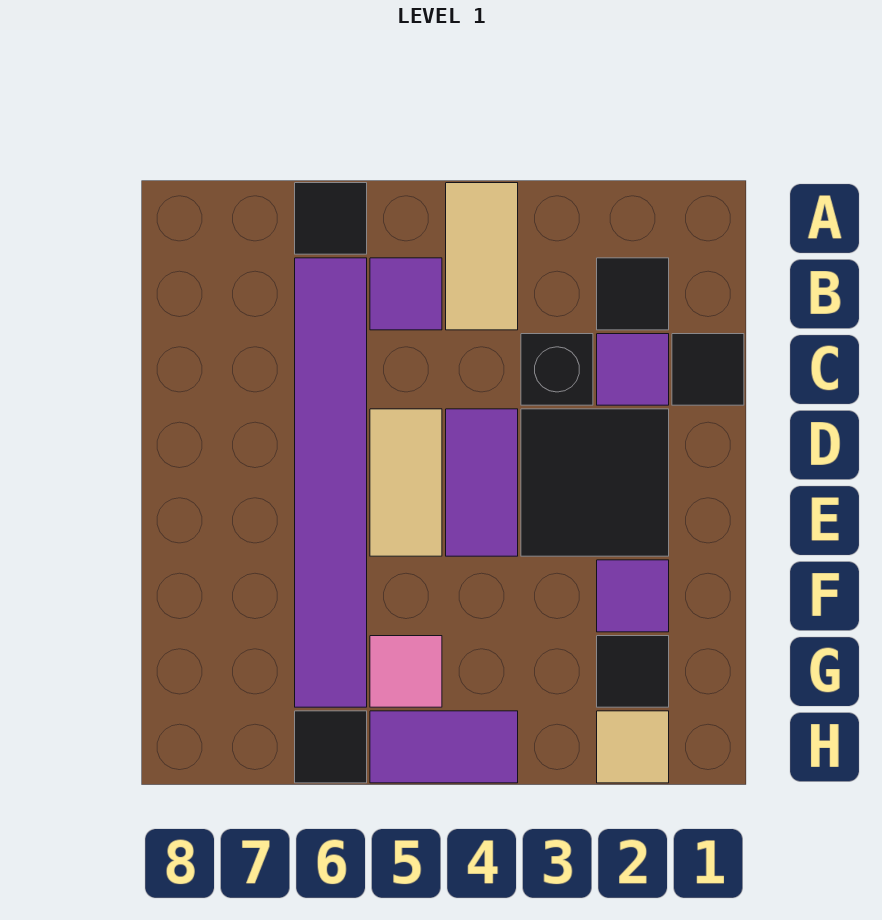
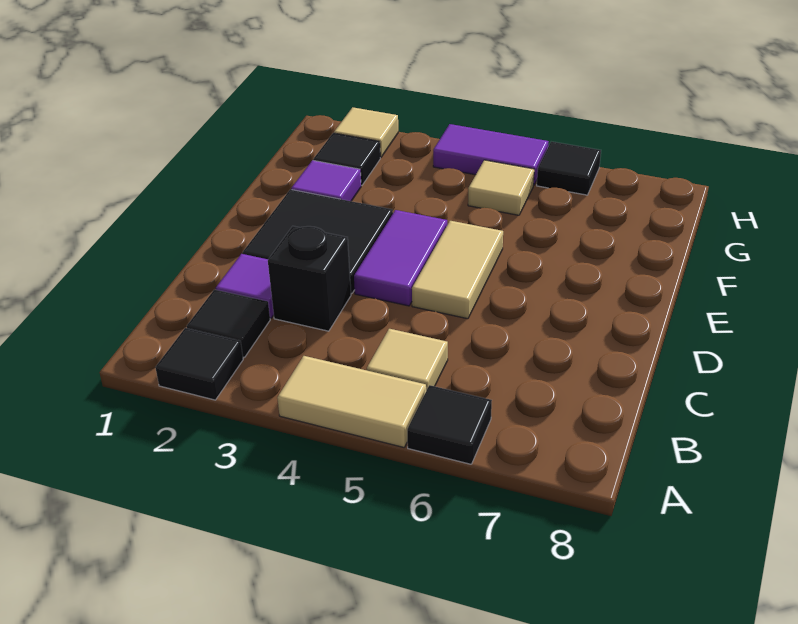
tan 1x2 tile [446,183,518,330] -> tan 1x2 tile turned to [277,356,426,447]
purple 1x1 tile [370,258,442,330] -> tan 1x1 tile [367,329,448,390]
purple 1x6 tile [295,258,367,707] -> none
black 1x1 tile [672,334,744,405] -> black 1x1 tile moved to [155,328,243,400]
pink 1x1 tile [370,636,442,707] -> tan 1x1 tile [468,160,534,215]

